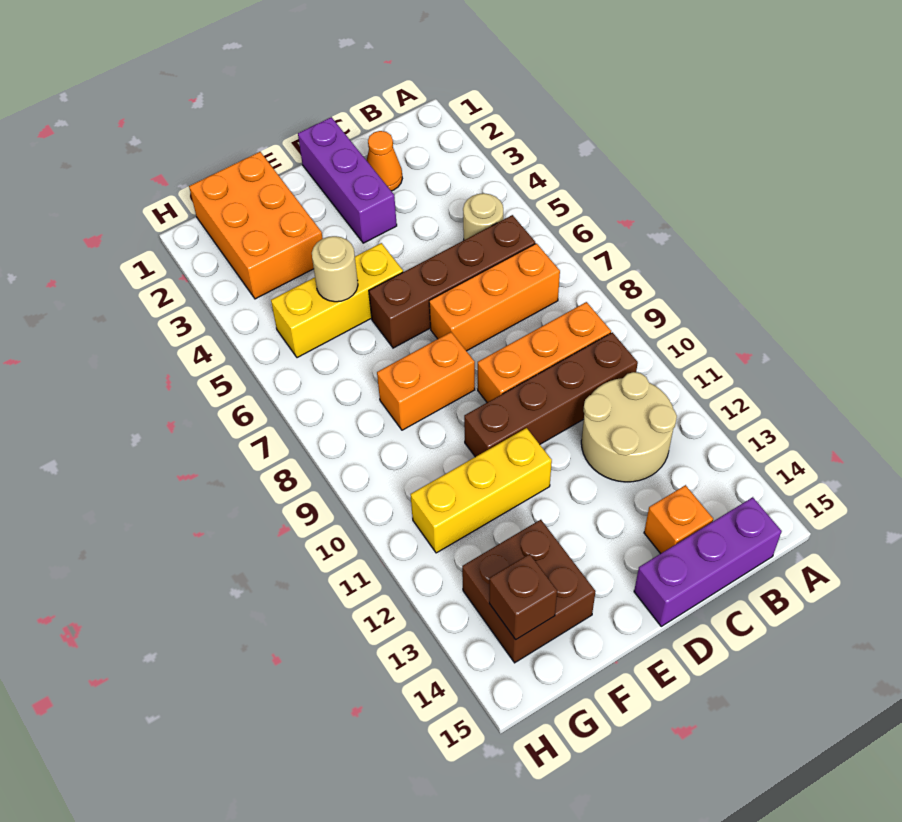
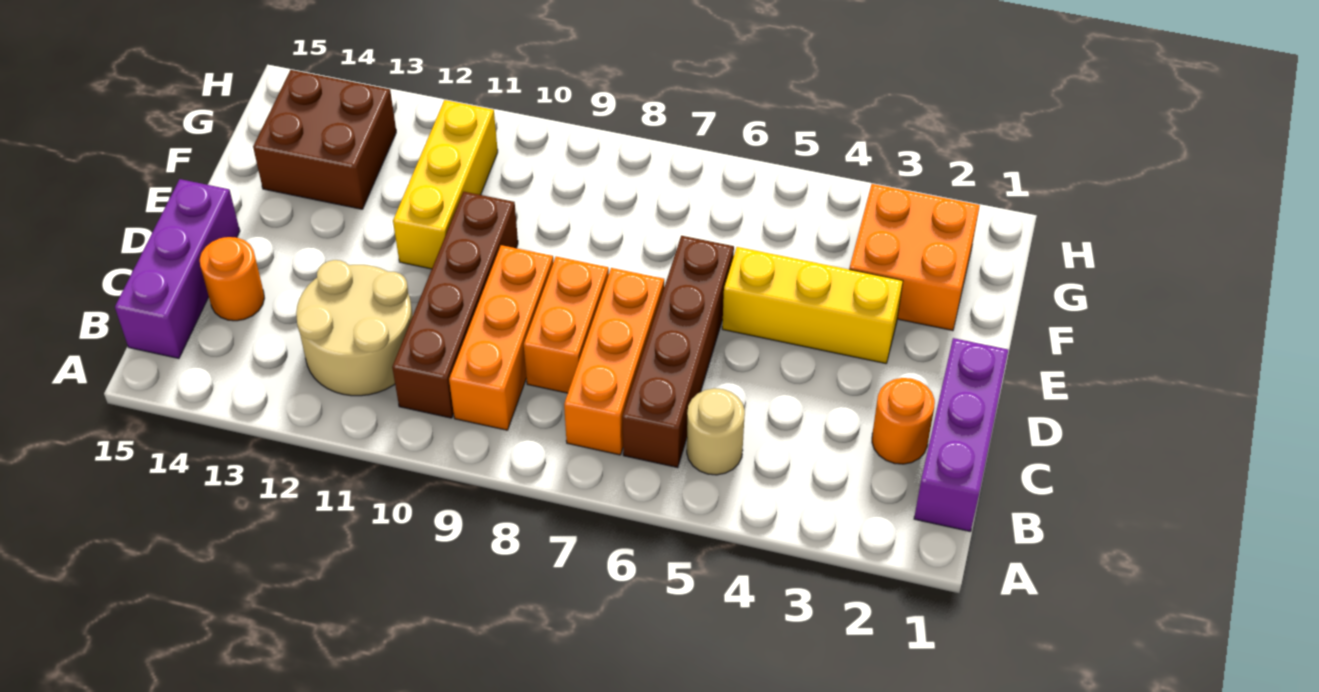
orange 1x1 cone [366,131,402,191] -> orange 1x1 round brick [872,378,935,464]
orange 1x1 brick [644,485,713,554] -> orange 1x1 round brick [200,237,264,321]
purple 1x3 brick [298,117,397,243] -> purple 1x3 brick turned to [914,338,1008,531]
yellow 1x3 brick [271,243,403,358] -> yellow 1x3 brick turned to [722,247,903,364]
orange 1x2 brick [377,332,475,430] -> orange 1x2 brick moved to [524,257,609,393]
orange 2x3 brick [189,152,323,299] -> orange 2x2 brick [849,184,980,331]
tan 1x1 round brick [312,236,358,302] -> none
brown 1x1 brick [489,554,557,640] -> none

